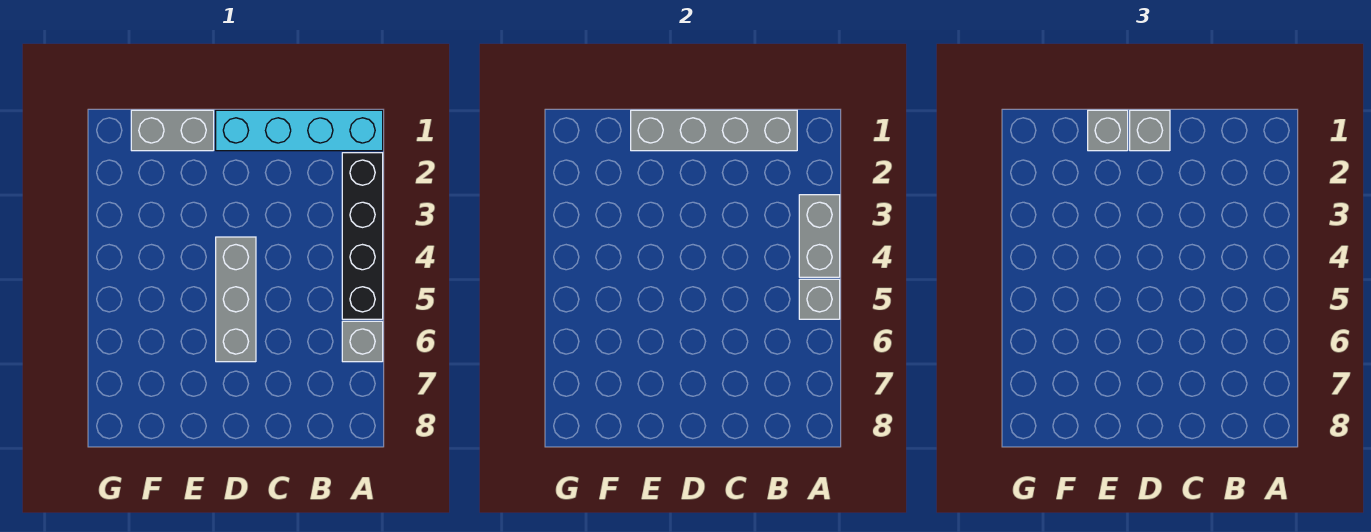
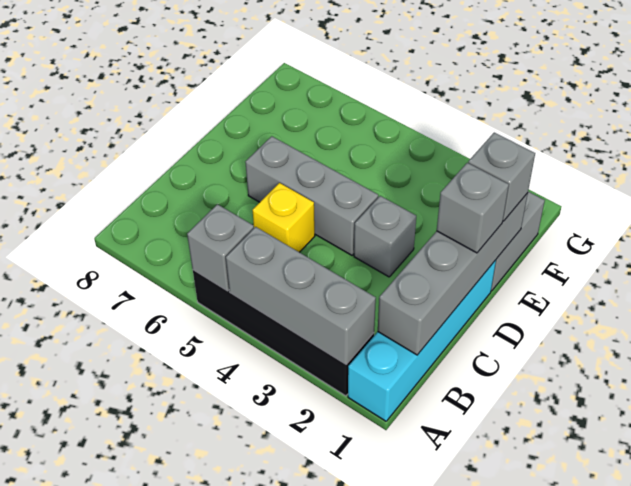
grey 1x2 brick [799,195,840,277] -> grey 1x3 brick [226,227,376,364]
grey 1x1 brick [342,321,383,362] -> grey 1x1 brick moved to [354,196,416,277]
none -> yellow 1x1 brick [253,183,315,252]

